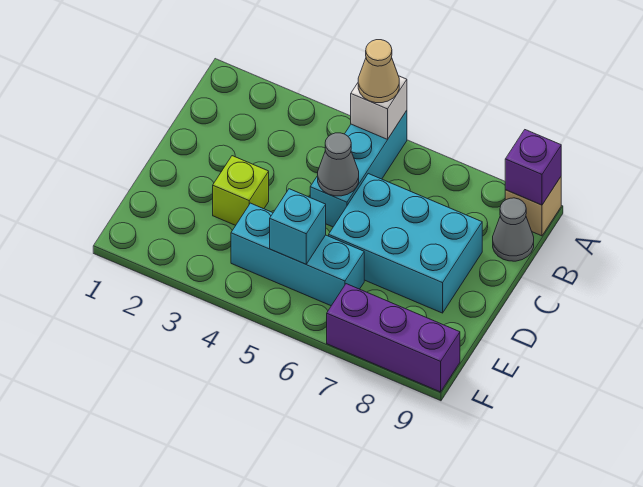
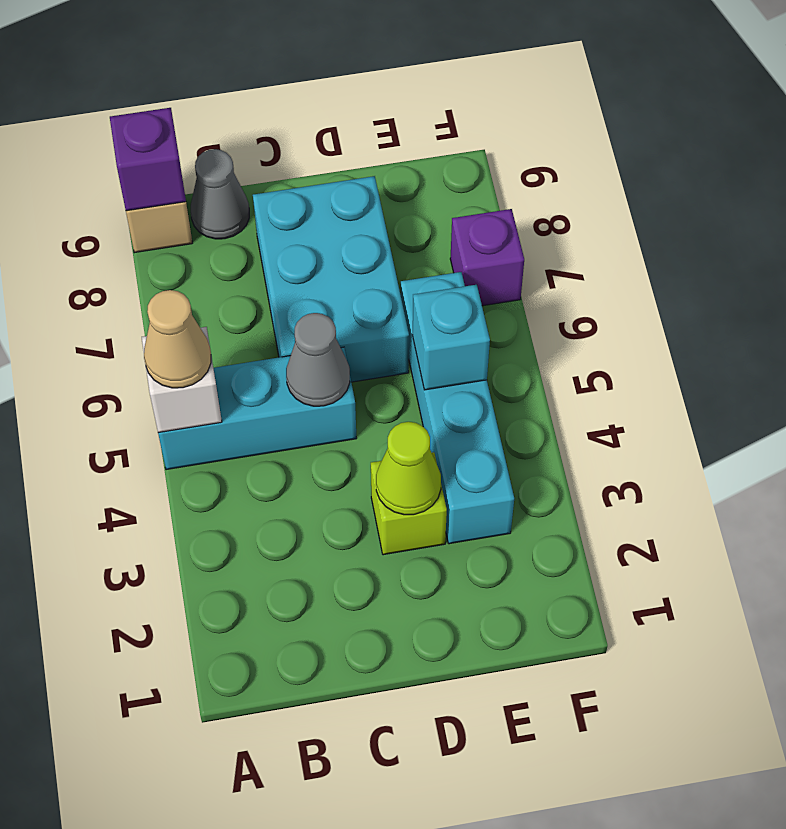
none -> lime 1x1 cone [376,422,441,515]
cyan 1x3 brick [231,203,364,306] -> cyan 1x4 brick [401,272,514,544]
purple 1x3 brick [327,284,460,392] -> purple 1x1 brick [450,209,524,306]

